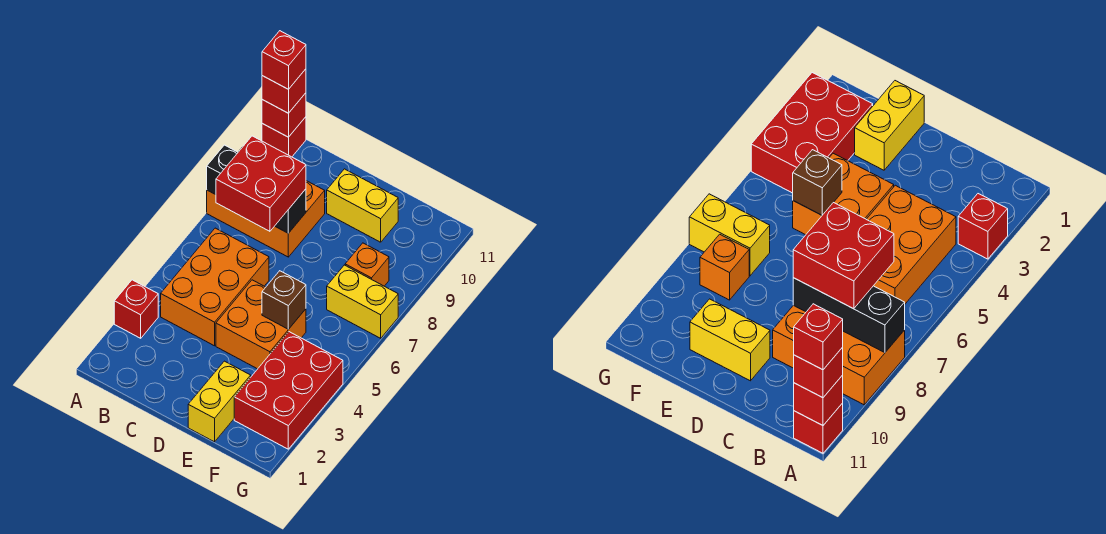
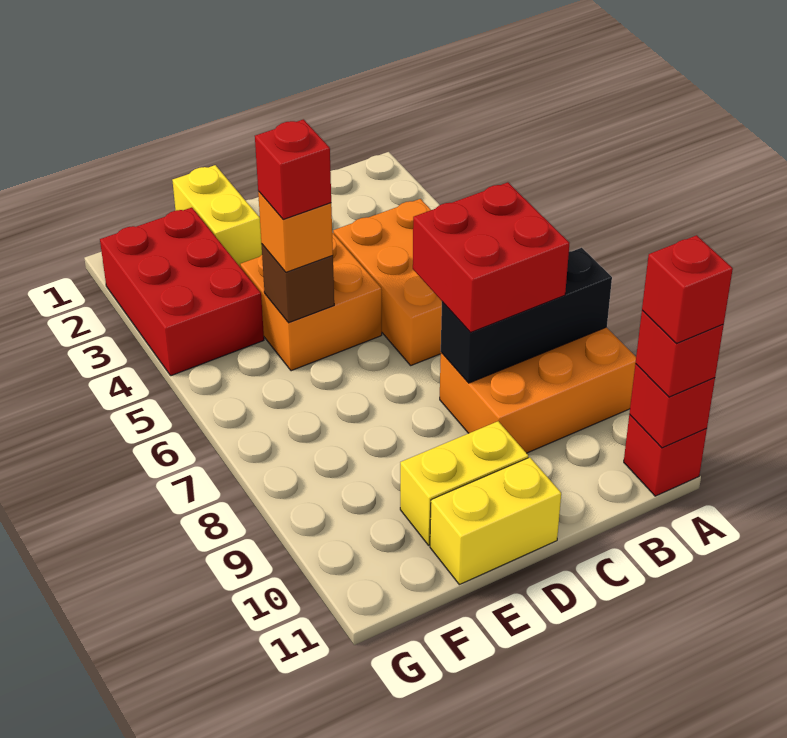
red 1x1 brick [114,280,158,338] -> red 1x1 brick moved to [255,119,331,219]
yellow 1x2 brick [327,265,398,338] -> yellow 1x2 brick moved to [430,457,561,585]
orange 1x1 brick [345,243,389,286] -> orange 1x1 brick moved to [258,191,333,272]

